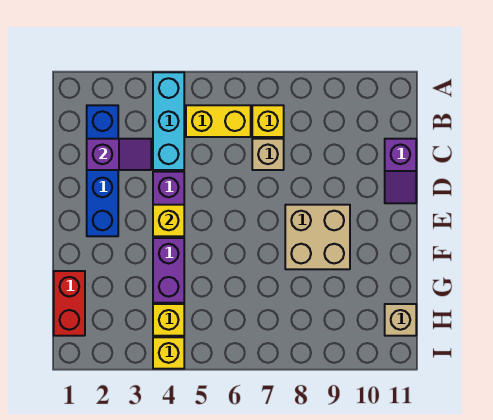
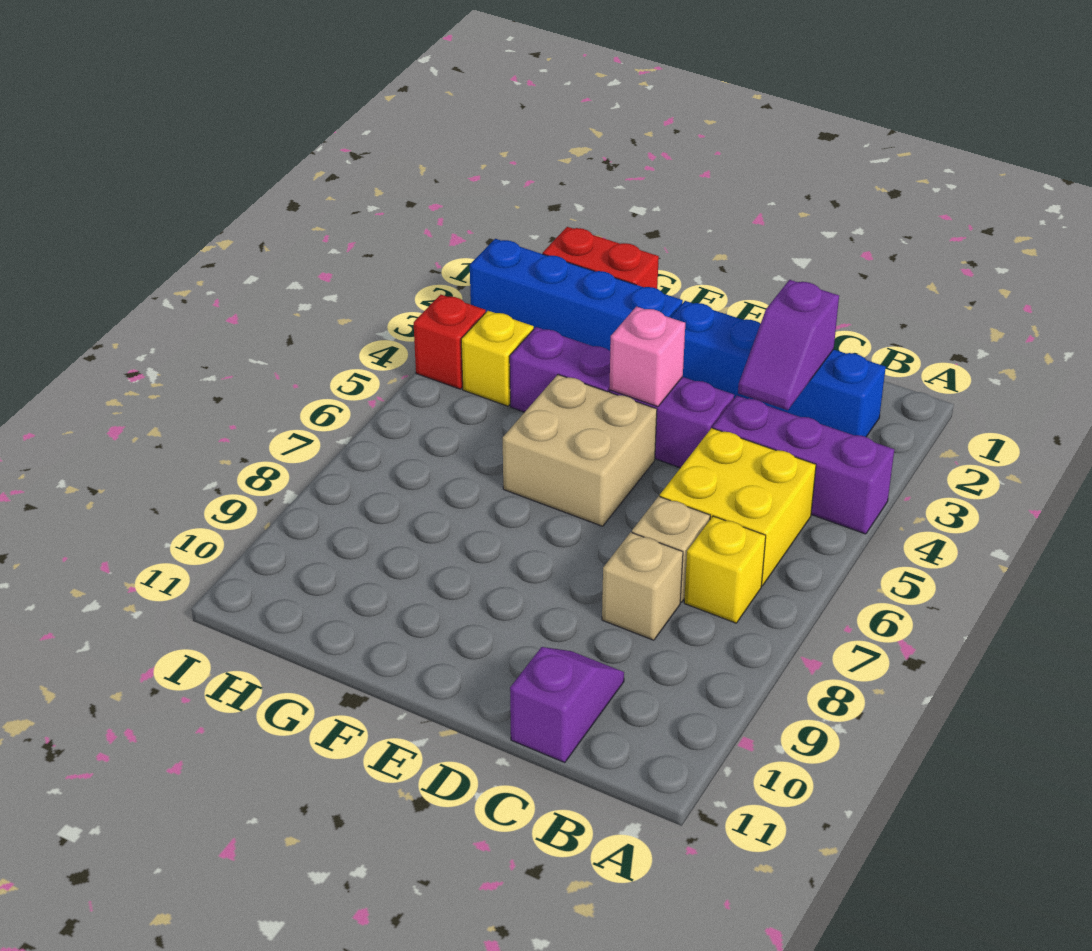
cyan 1x3 brick [153,72,184,170] -> purple 1x3 brick [713,396,894,534]
yellow 1x2 brick [186,105,251,137] -> yellow 2x2 brick [660,428,816,586]
purple 1x2 slope [385,139,416,203] -> purple 1x2 slope turned to [510,647,624,763]
yellow 1x1 brick [153,205,184,236] -> pink 1x1 brick [609,307,685,407]
tan 2x2 brick [285,205,350,269] -> tan 2x2 brick moved to [503,375,657,526]
none -> blue 1x4 brick [470,239,683,351]
tan 1x1 brick [385,304,416,336] -> tan 1x1 brick moved to [602,532,683,640]
yellow 1x1 brick [153,337,184,369] -> red 1x1 brick [414,295,486,389]

